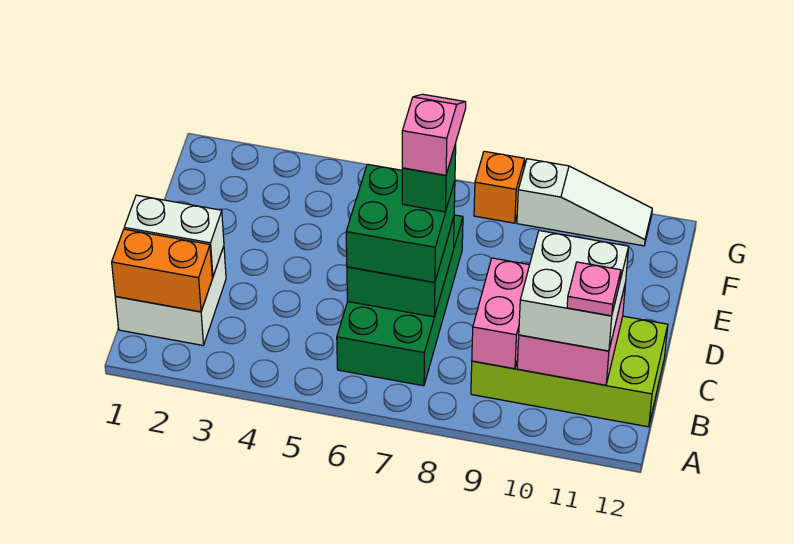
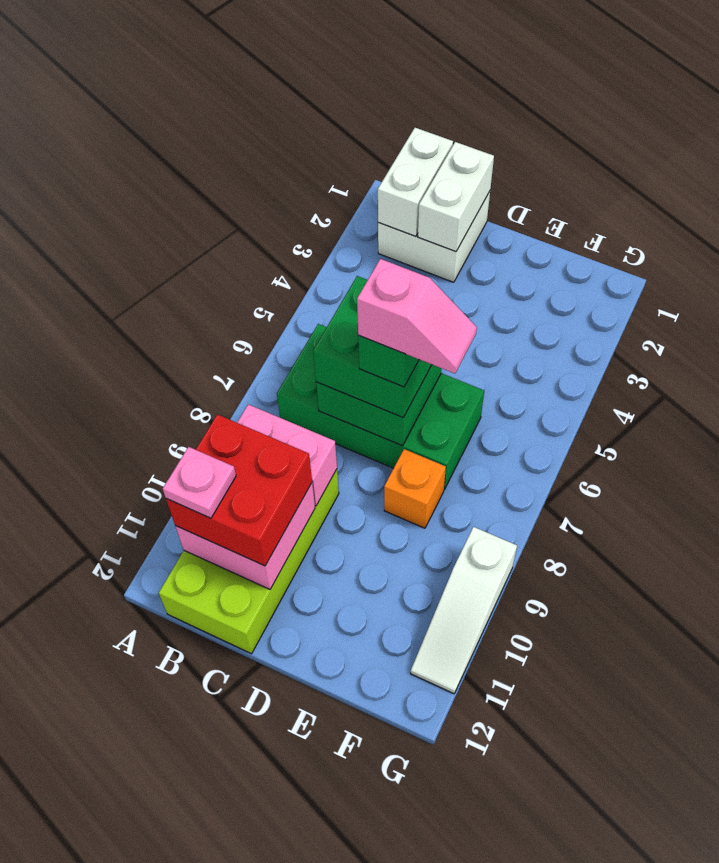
orange 1x2 brick [112,229,212,312] -> white 1x2 brick [378,128,453,237]
white 2x2 brick [519,231,629,351] -> red 2x2 brick [166,414,312,566]
orange 1x1 brick [474,151,525,223] -> orange 1x1 brick moved to [384,449,446,528]

